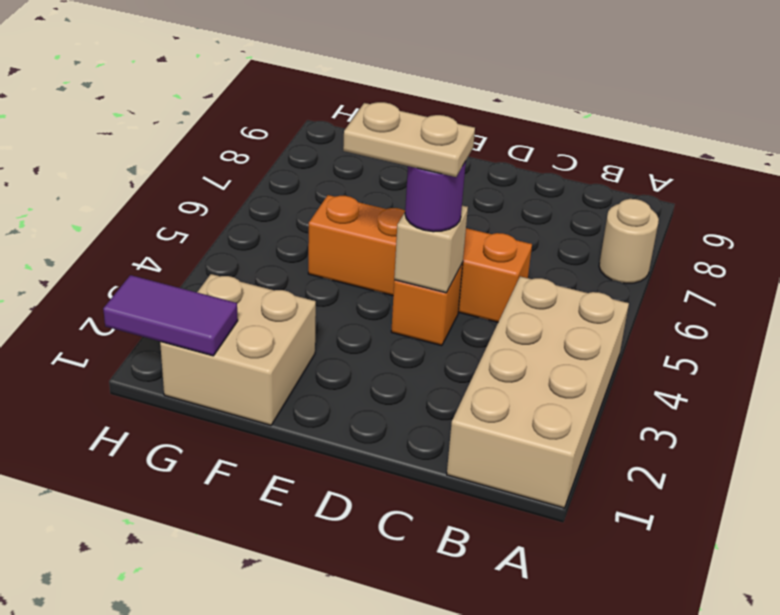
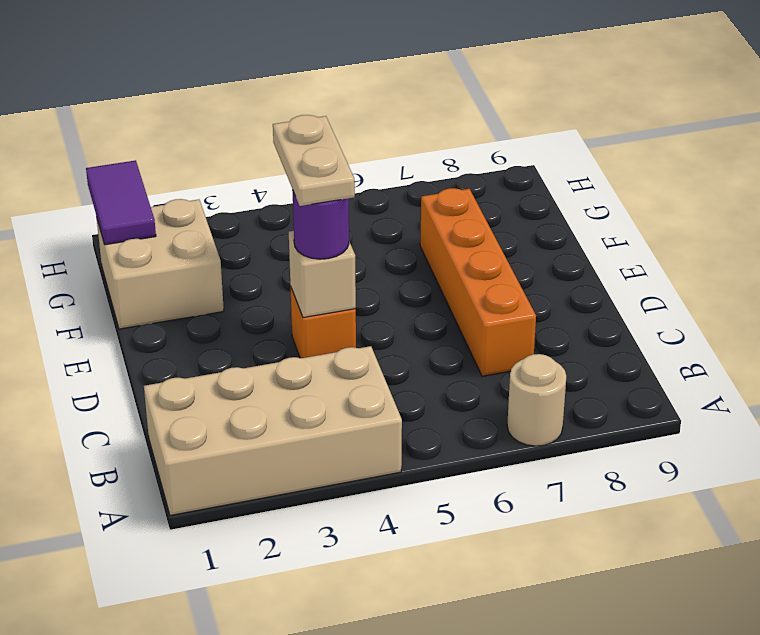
orange 1x4 brick [308,195,532,322] -> orange 1x4 brick moved to [420,188,536,376]

